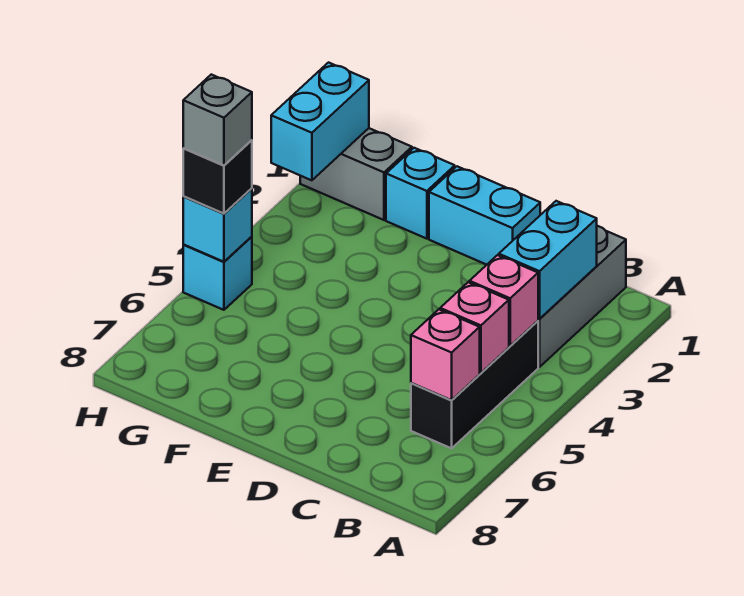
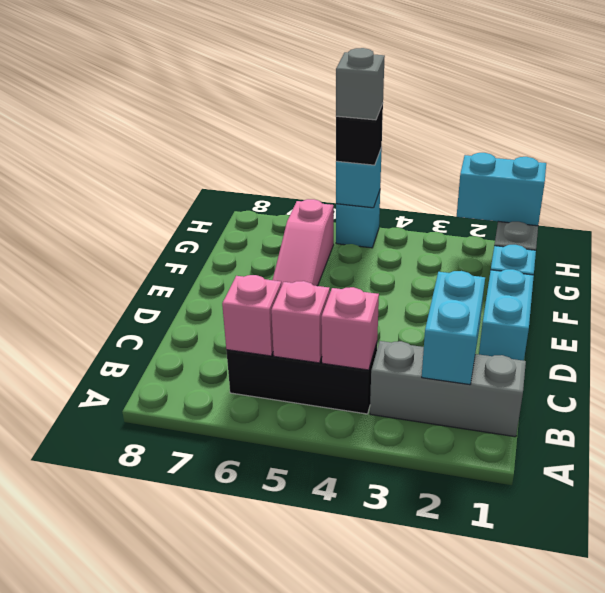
cyan 1x2 brick [499,201,597,319] -> cyan 1x2 brick turned to [422,271,485,385]
none -> pink 1x3 slope [273,199,334,286]

